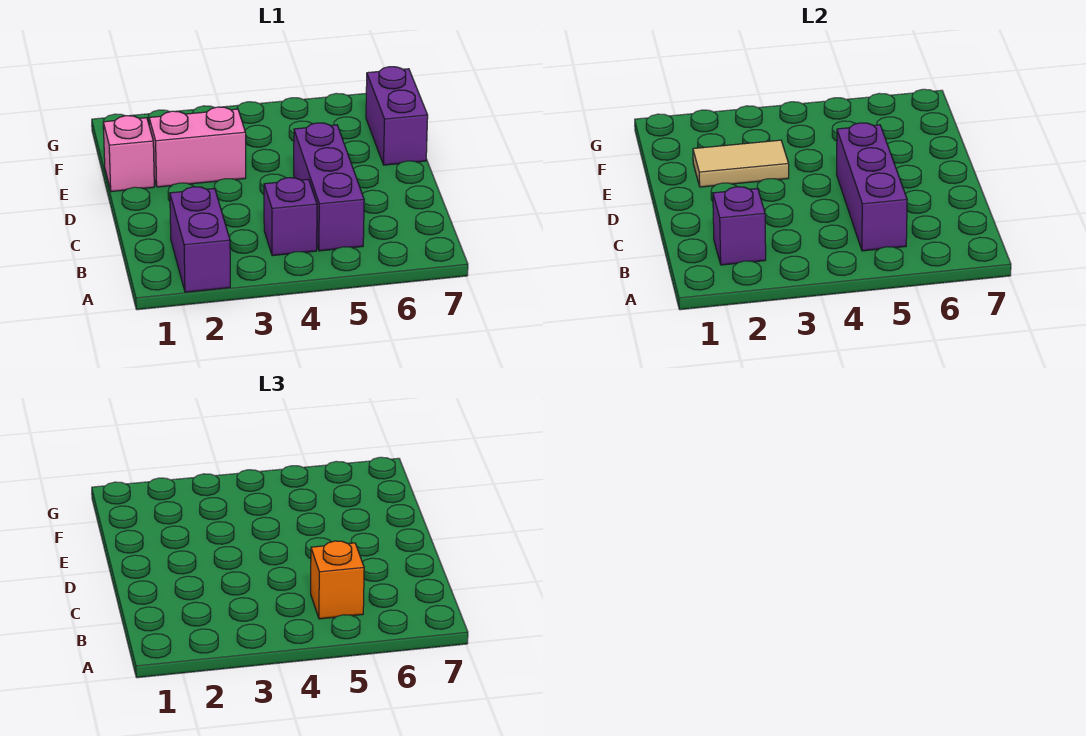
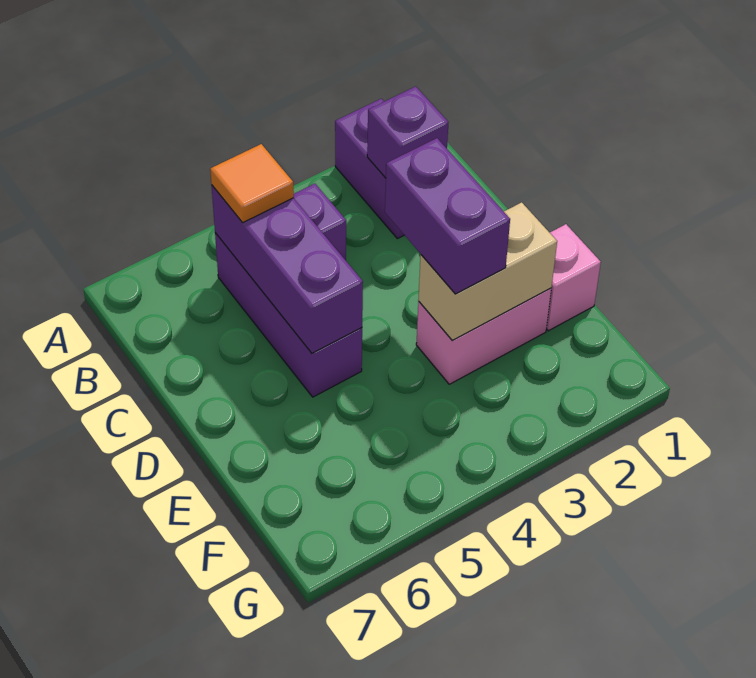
orange 1x1 brick [311,541,364,619] -> orange 1x1 tile [210,144,294,223]
tan 1x2 tile [693,140,789,187] -> tan 1x2 brick [418,202,557,341]
purple 1x2 brick [366,67,428,165] -> purple 1x2 brick moved to [385,138,510,294]

